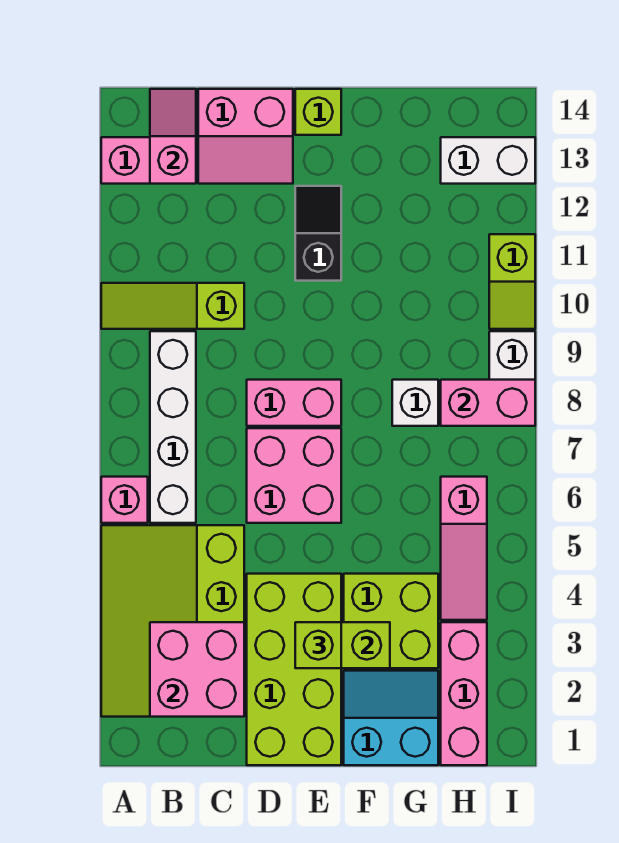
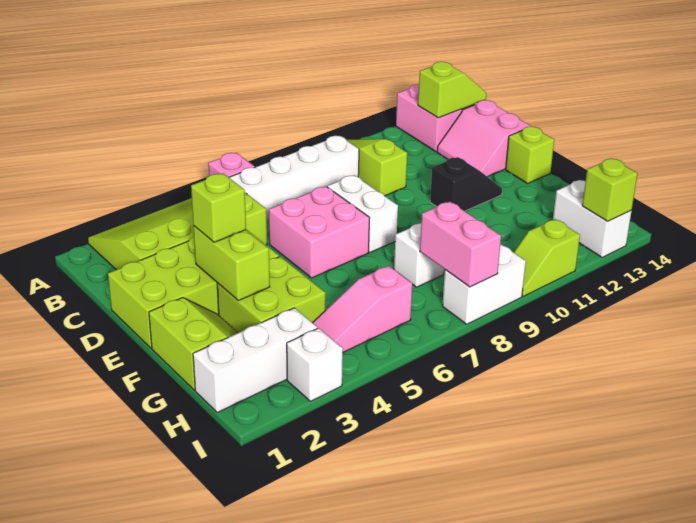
pink 2x2 brick [150,622,244,717] -> none
pink 1x2 slope [150,89,196,184] -> lime 1x2 slope [418,62,486,118]
pink 1x2 brick [247,380,341,426] -> white 1x2 brick [327,175,398,252]
cyan 2x2 slope [344,671,438,765] -> lime 2x2 slope [149,298,238,390]
pink 1x3 brick [441,622,487,765] -> white 1x3 brick [193,308,317,412]
none -> white 1x1 brick [287,328,343,401]
none -> lime 1x1 brick [582,158,638,221]

